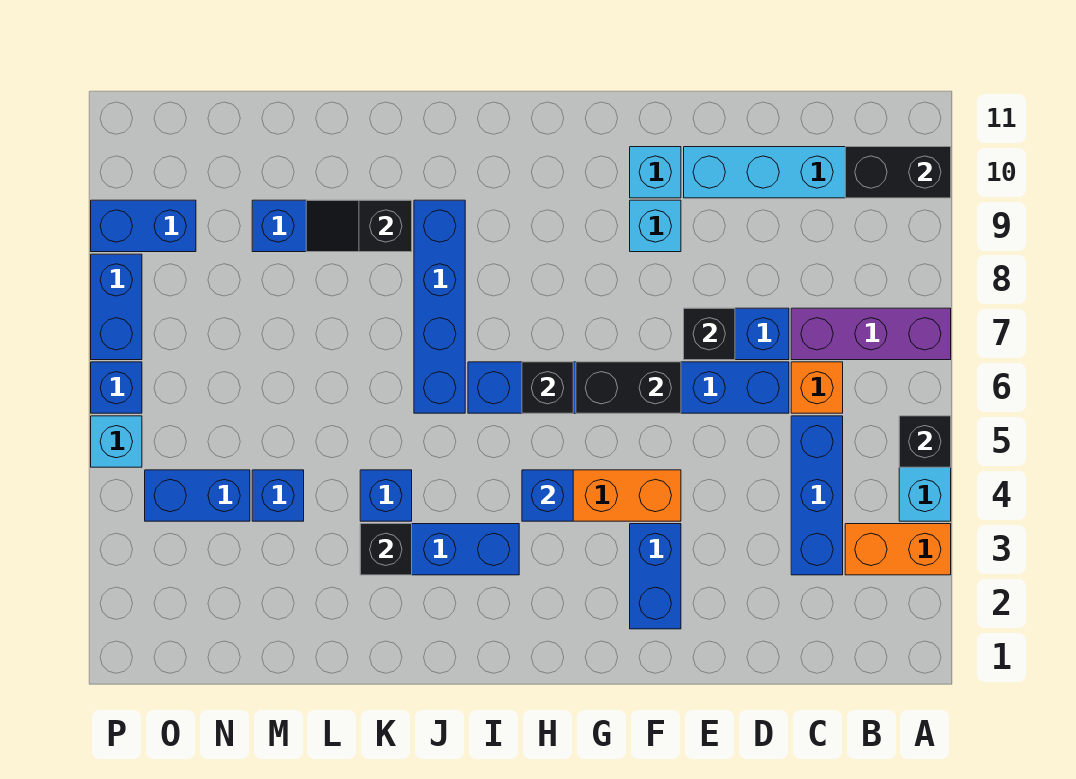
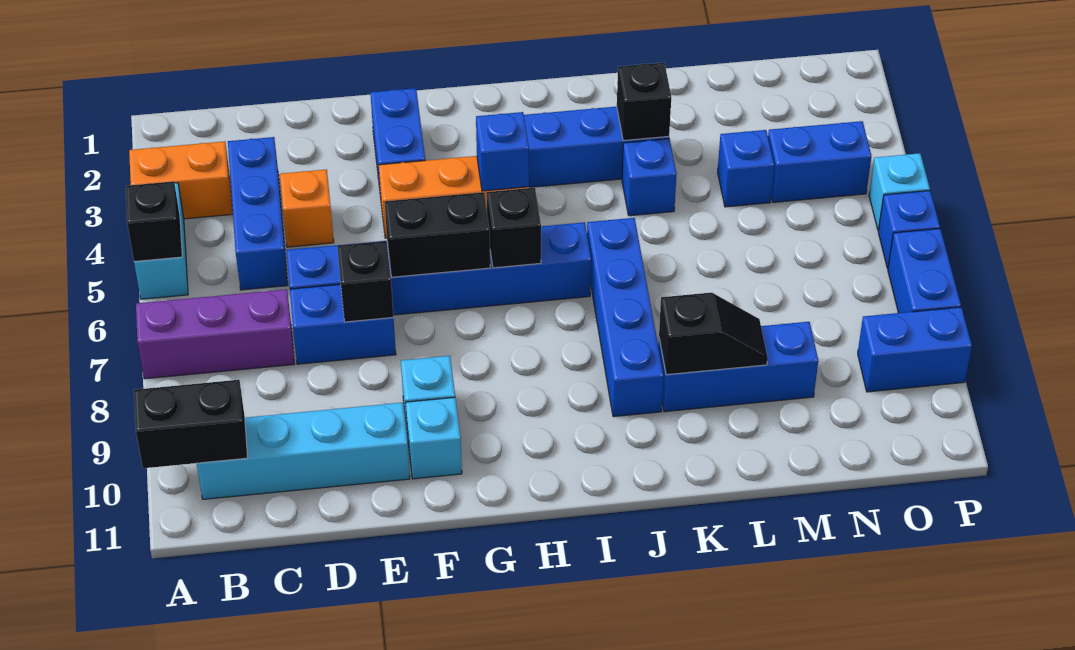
orange 1x1 brick [791,362,843,413] -> orange 1x1 brick moved to [280,169,334,247]

